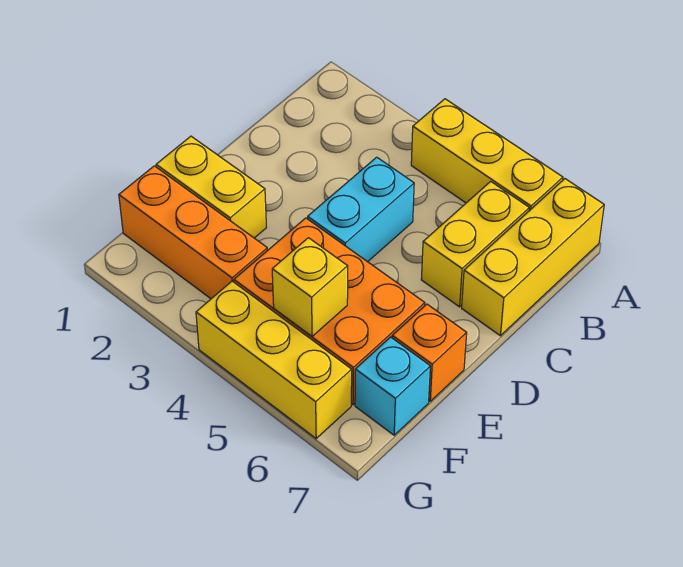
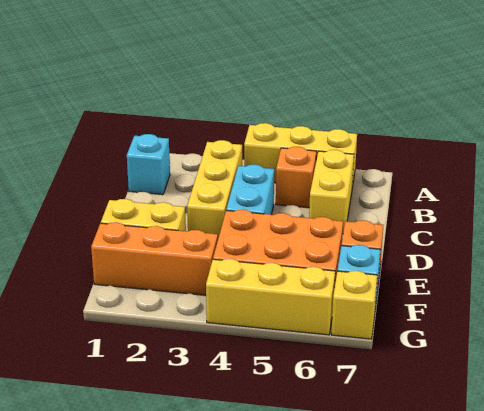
yellow 1x3 brick [462,179,604,336] -> yellow 1x3 brick moved to [187,140,242,238]
none -> cyan 1x1 brick [127,134,170,195]
none -> orange 1x1 brick [276,147,316,208]
yellow 1x1 brick [272,238,348,336] -> yellow 1x1 brick moved to [331,271,377,339]

